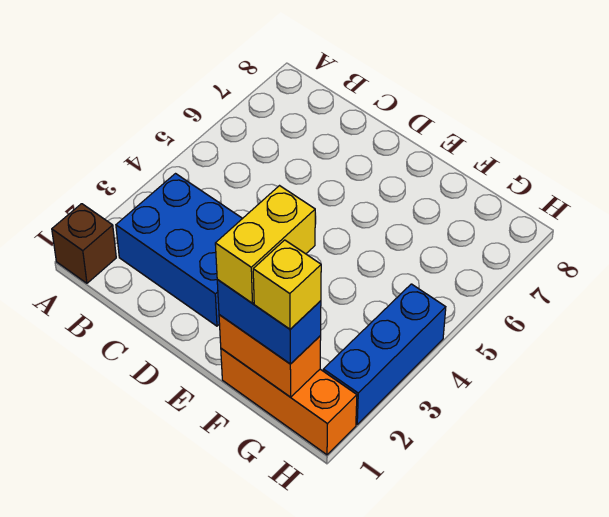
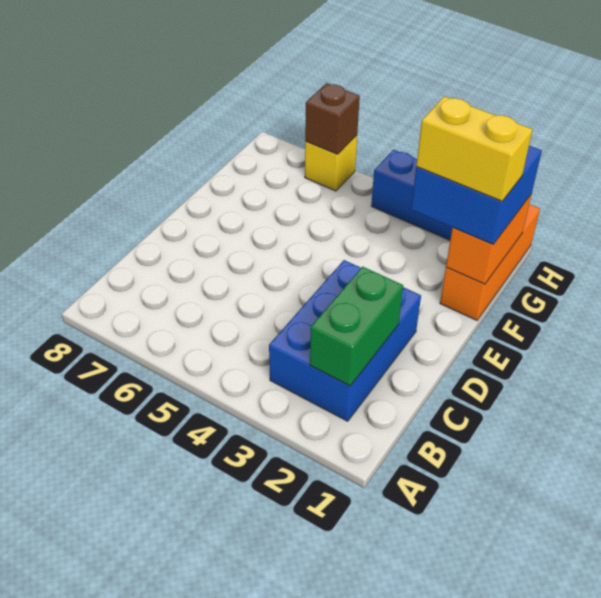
brown 1x1 brick [52,204,116,283] -> brown 1x1 brick moved to [305,83,360,154]
none -> green 1x2 brick [310,267,403,386]
blue 1x2 brick [217,280,321,364] -> blue 2x2 brick [411,146,542,244]
yellow 1x1 brick [253,240,321,329] -> yellow 1x1 brick moved to [305,135,357,191]

